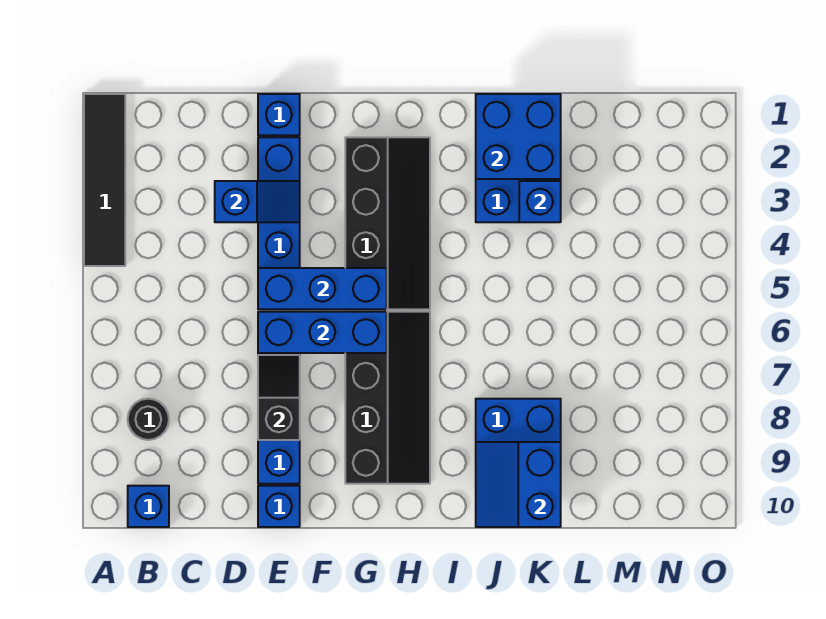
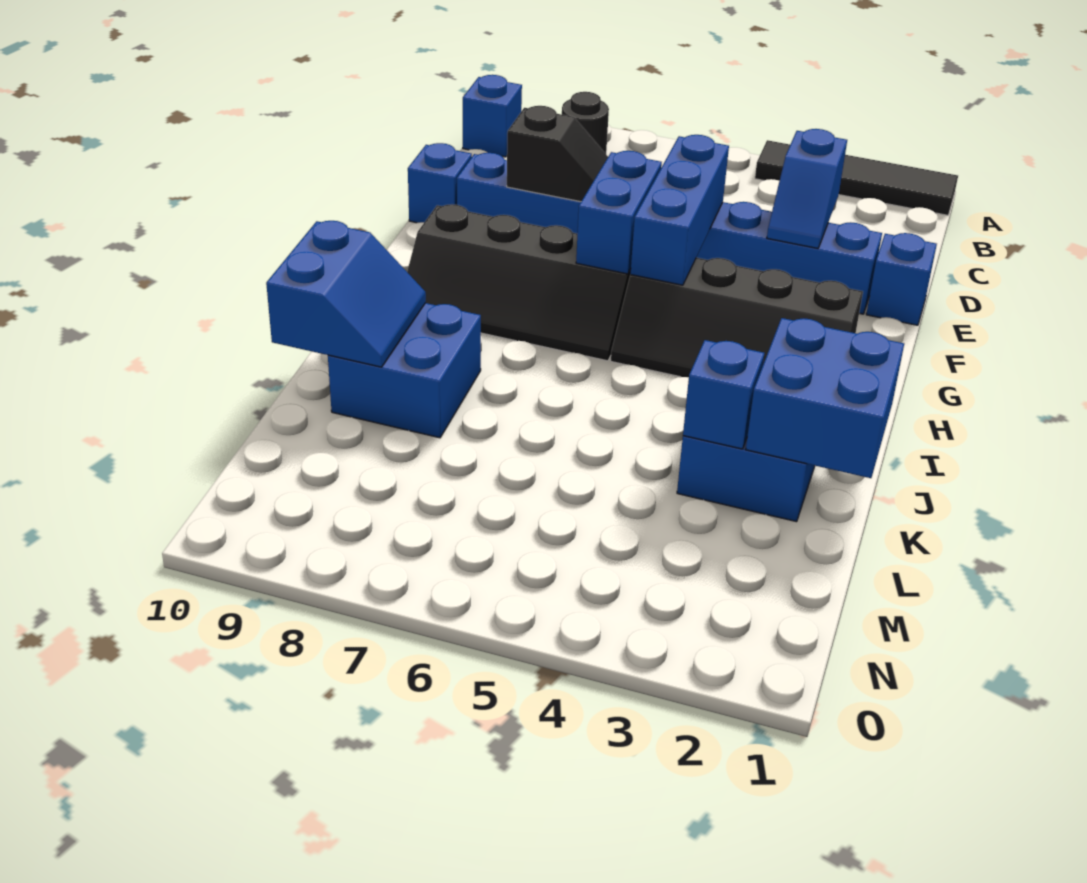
blue 1x3 brick [258,312,387,353] -> blue 1x2 brick [576,151,662,274]
blue 2x2 slope [476,442,561,527] -> blue 2x2 slope turned to [266,221,426,367]

